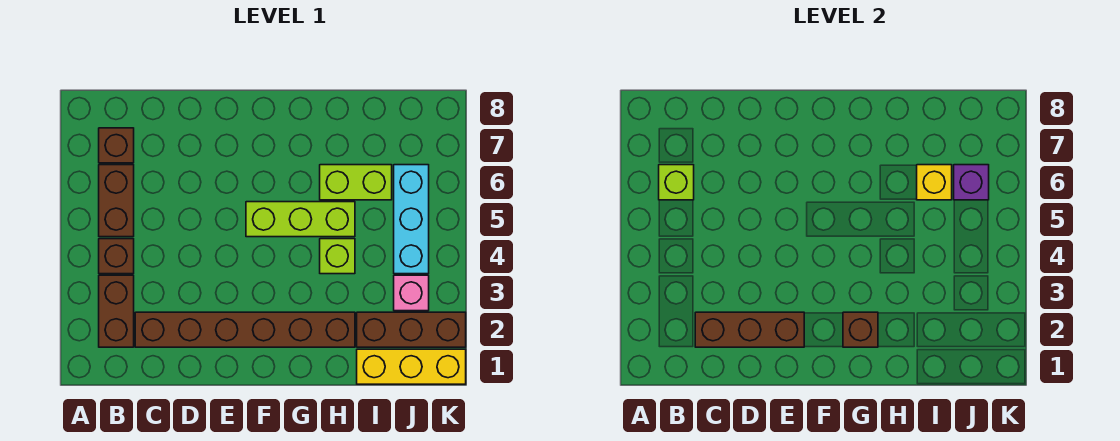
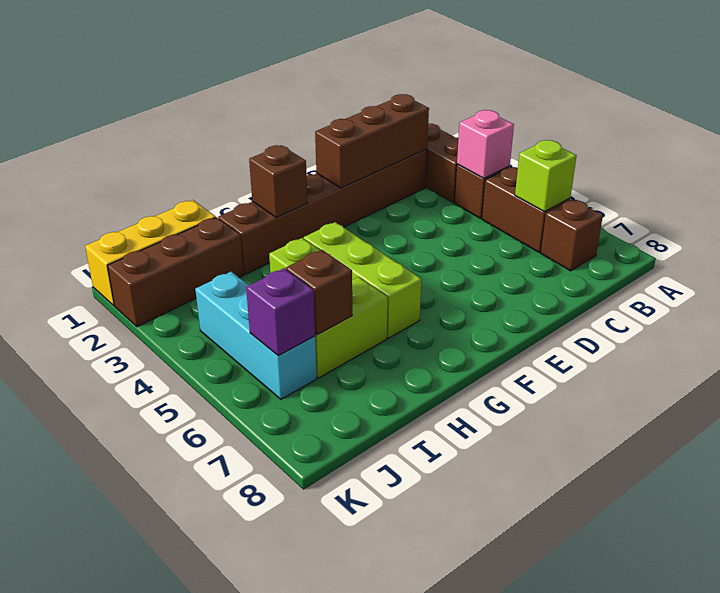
lime 1x3 brick [246,202,355,237] -> lime 1x3 brick turned to [304,222,422,338]
yellow 1x1 brick [917,165,952,200] -> brown 1x1 brick [286,250,352,335]
pink 1x1 brick [394,275,429,311] -> pink 1x1 brick moved to [457,110,514,179]

